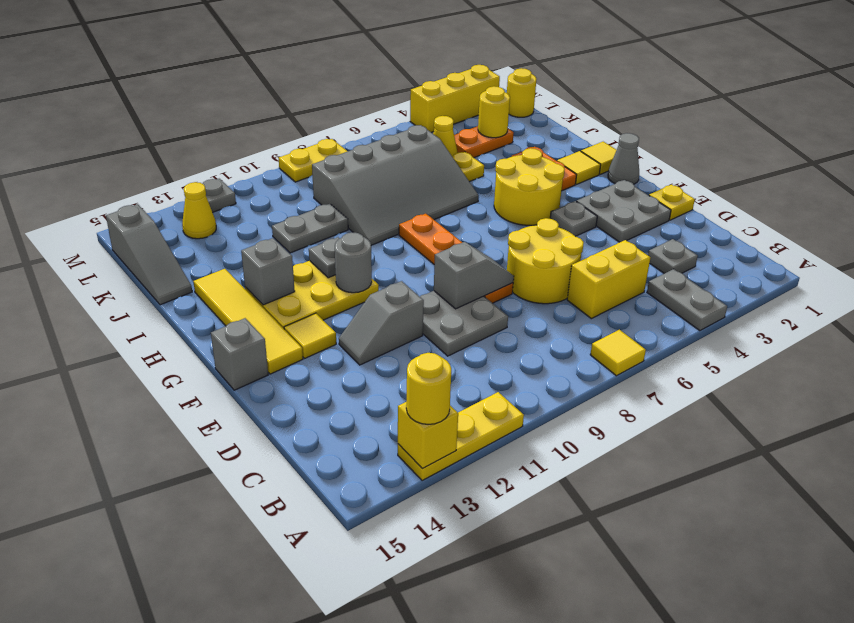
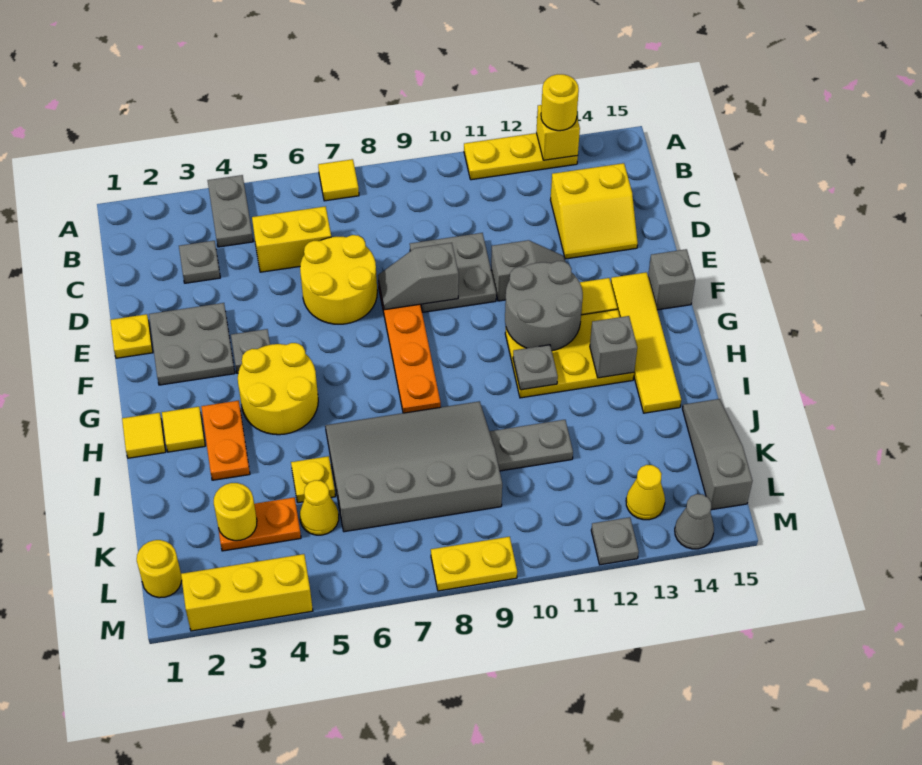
none -> yellow 2x2 slope [551,163,638,259]
grey 1x1 cone [608,133,639,184] -> grey 1x1 cone moved to [675,494,714,549]
grey 1x1 round brick [335,232,372,293] -> grey 2x2 round brick [505,261,583,351]

